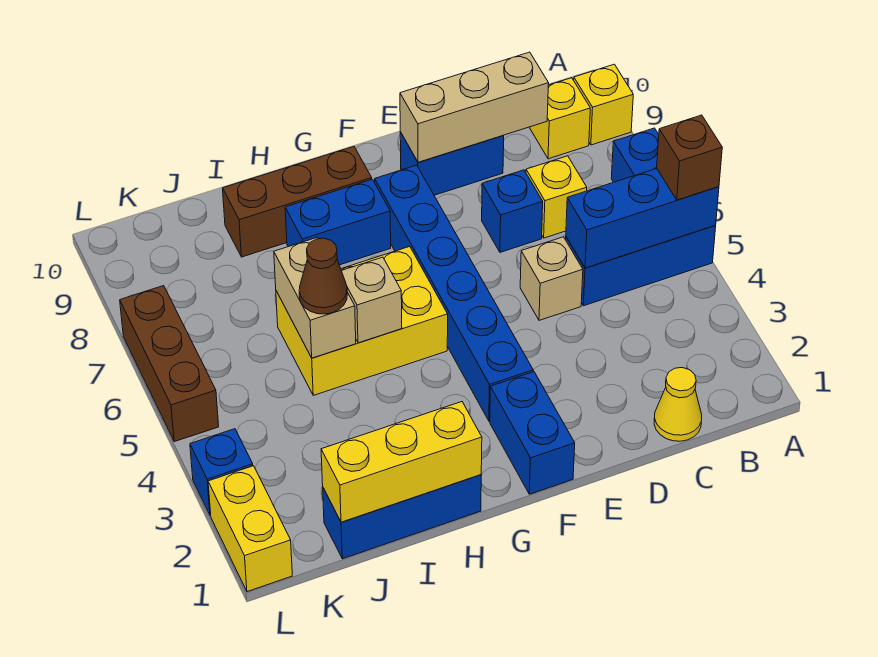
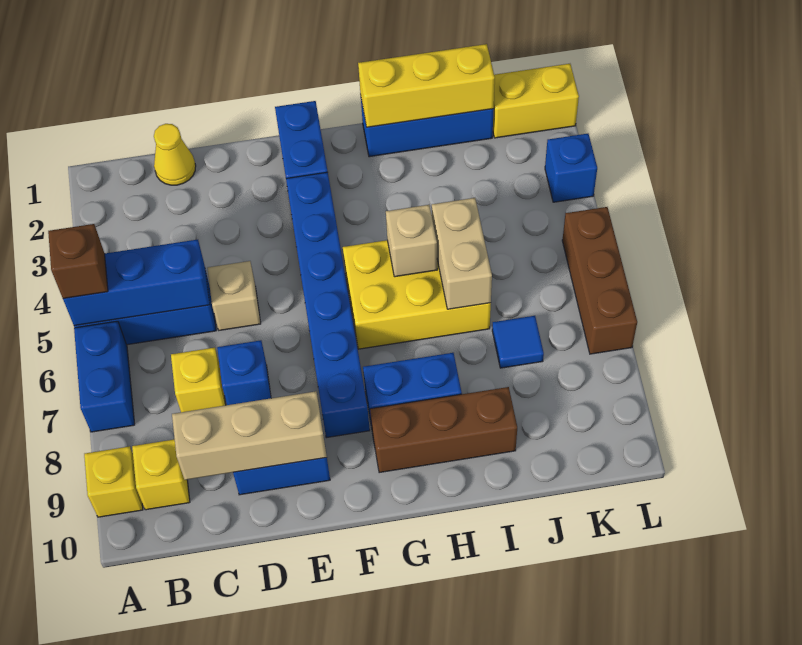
brown 1x1 cone [299,238,347,314] -> none
none -> blue 1x1 tile [492,316,544,368]
yellow 1x2 brick [208,466,292,592] -> yellow 1x2 brick turned to [493,64,579,138]

